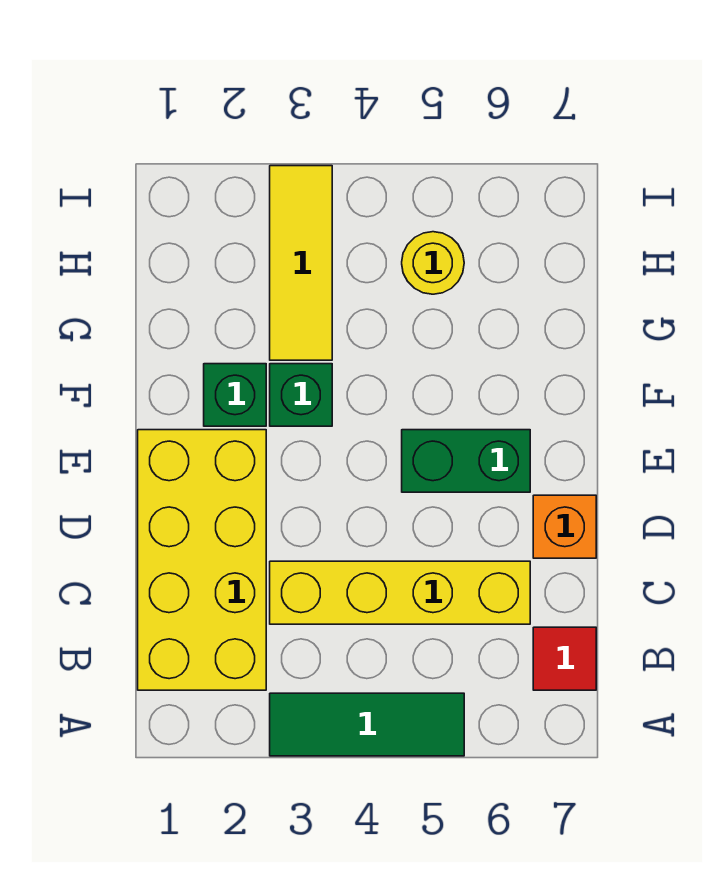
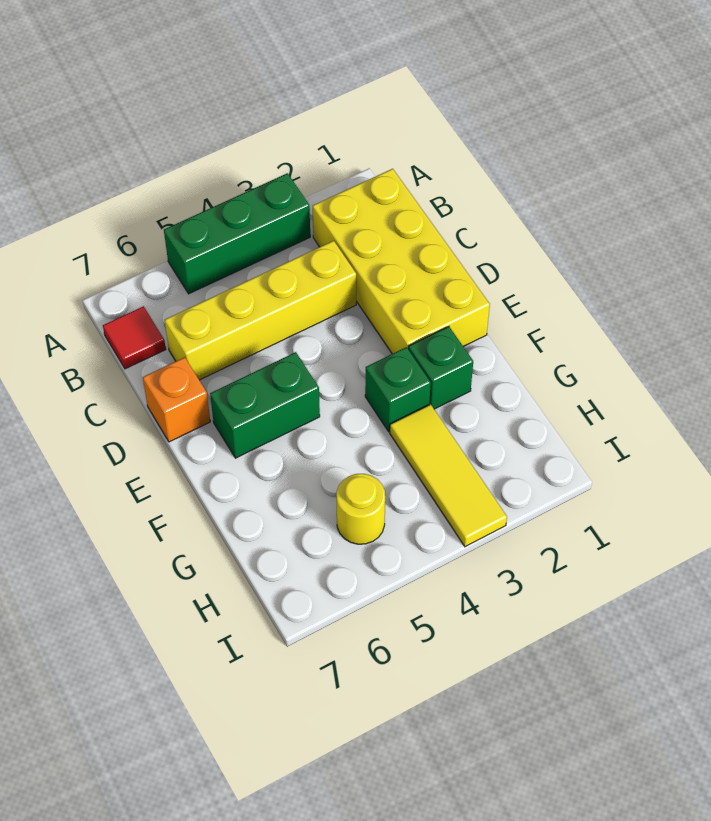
green 1x3 tile [270,693,464,756] -> green 1x3 brick [164,173,310,294]

